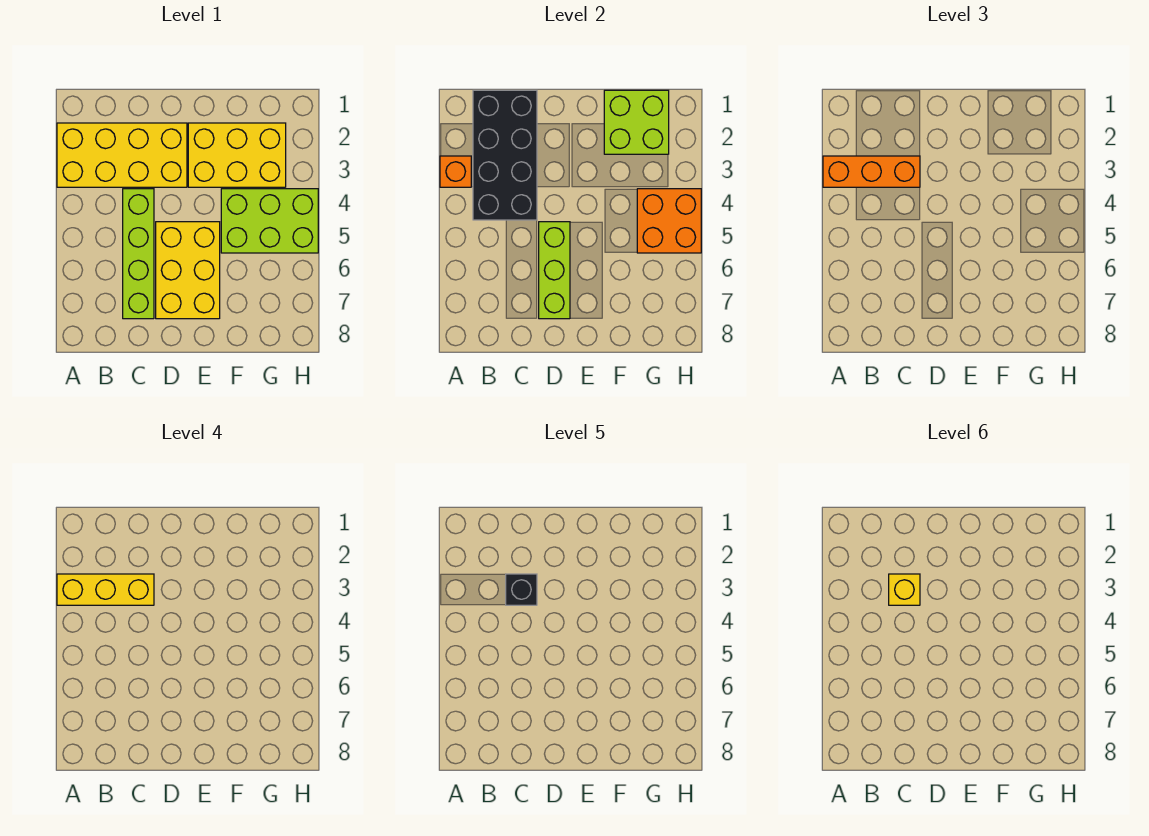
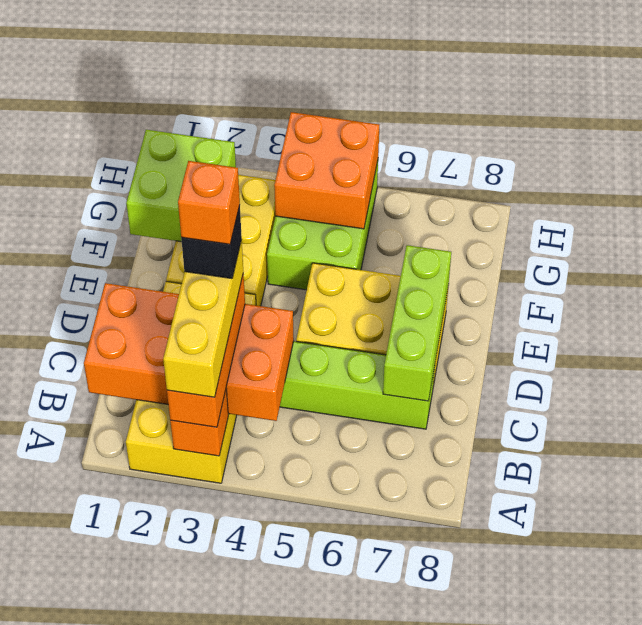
black 2x4 brick [473,90,537,220] -> orange 2x4 brick [84,283,294,421]
yellow 1x1 brick [889,574,920,605] -> orange 1x1 brick [178,161,240,244]
lime 1x3 brick [539,222,570,319] -> lime 1x3 brick turned to [383,245,451,401]

